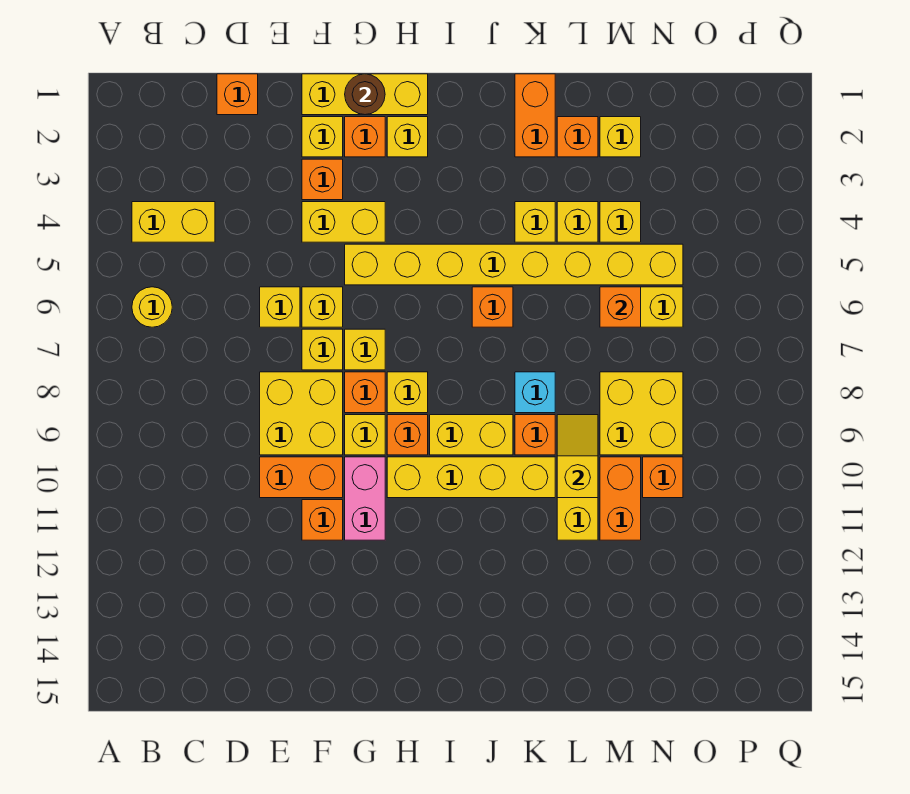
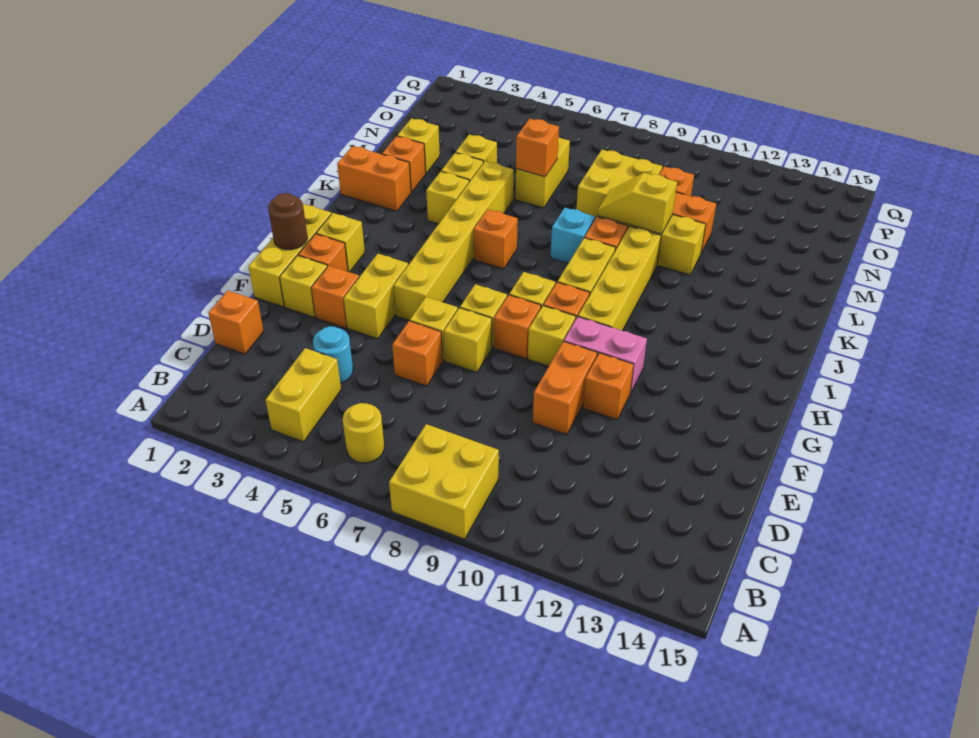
none -> cyan 1x1 round brick [313,326,353,383]
yellow 1x1 brick [260,287,300,327] -> orange 1x1 brick [392,321,443,386]
yellow 2x2 brick [260,372,343,455] -> yellow 2x2 brick moved to [389,424,499,539]
yellow 1x8 brick [345,244,683,285] -> yellow 1x6 brick [394,161,514,320]

